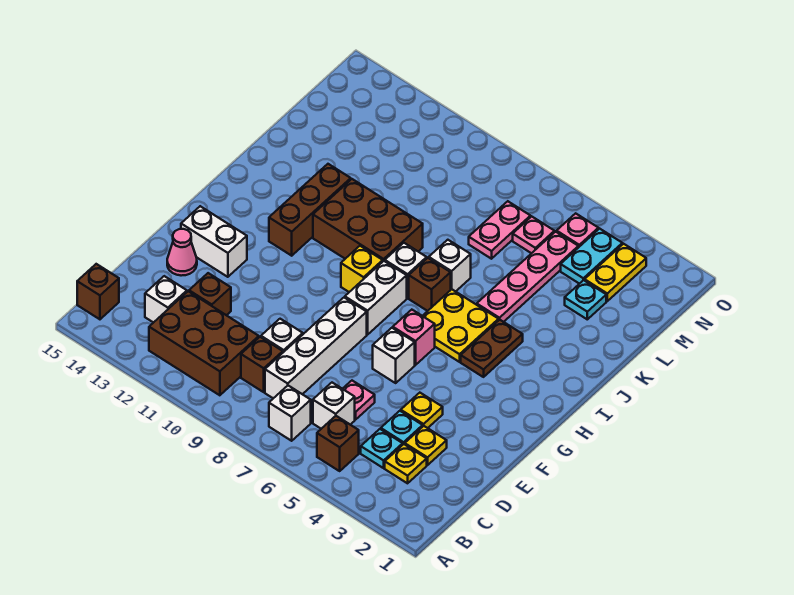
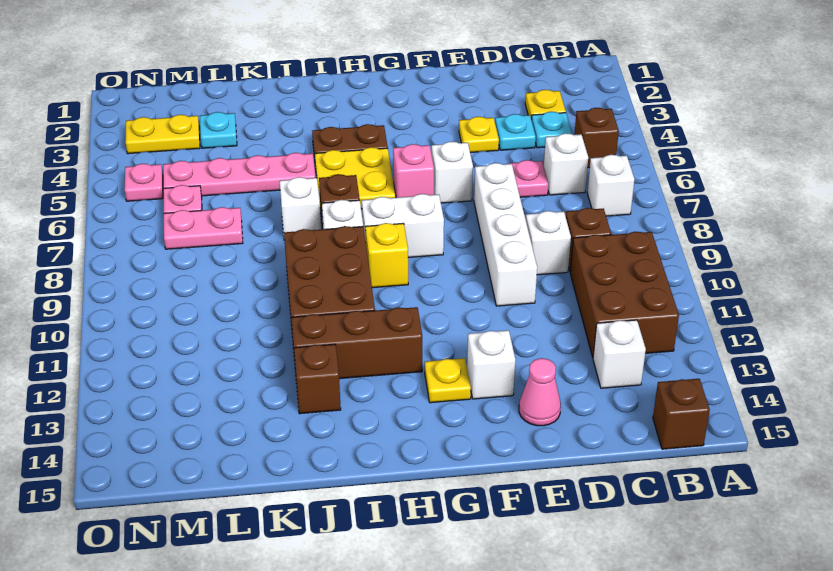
white 1x4 brick [265,298,367,398] -> white 1x4 brick turned to [474,163,537,306]
yellow 1x1 plate [405,426,447,465] -> yellow 1x1 plate moved to [425,358,471,403]
brown 1x1 brick [189,273,231,315] -> brown 1x1 brick moved to [294,344,341,414]
white 1x2 brick [181,206,247,277] -> white 1x1 brick [467,330,515,399]
cyan 1x2 plate [561,229,622,284] -> none

